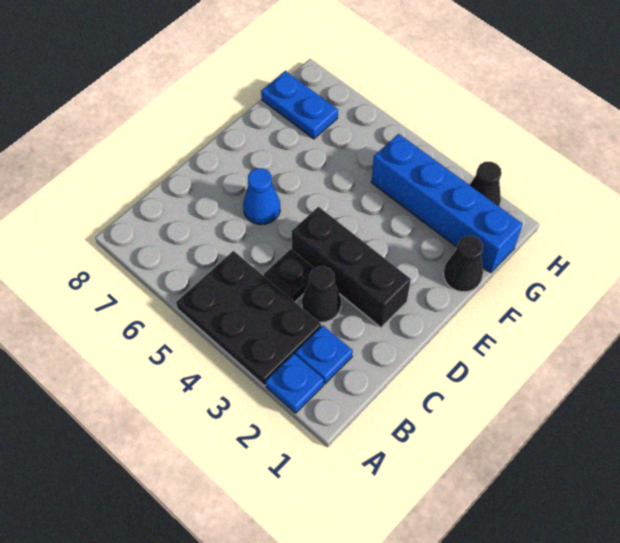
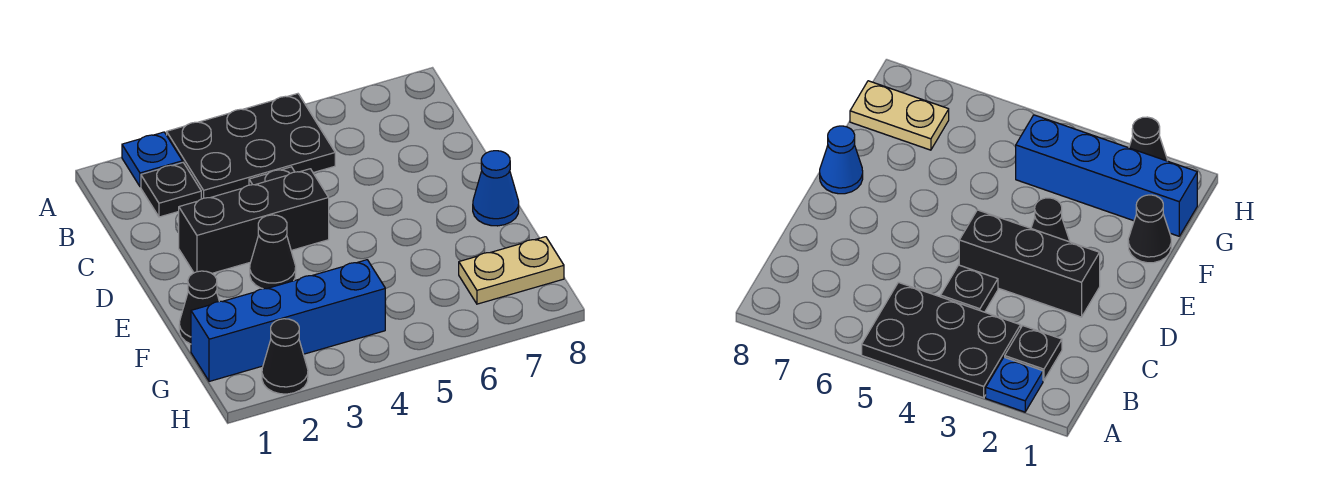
blue 1x1 plate [295,326,353,384] -> black 1x1 plate [141,162,201,217]
black 1x1 cone [302,266,341,322] -> black 1x1 cone moved to [250,215,296,289]
blue 1x1 cone [243,168,280,224] -> blue 1x1 cone moved to [473,151,519,226]
blue 1x2 plate [261,71,338,139] -> tan 1x2 plate [459,237,564,304]

